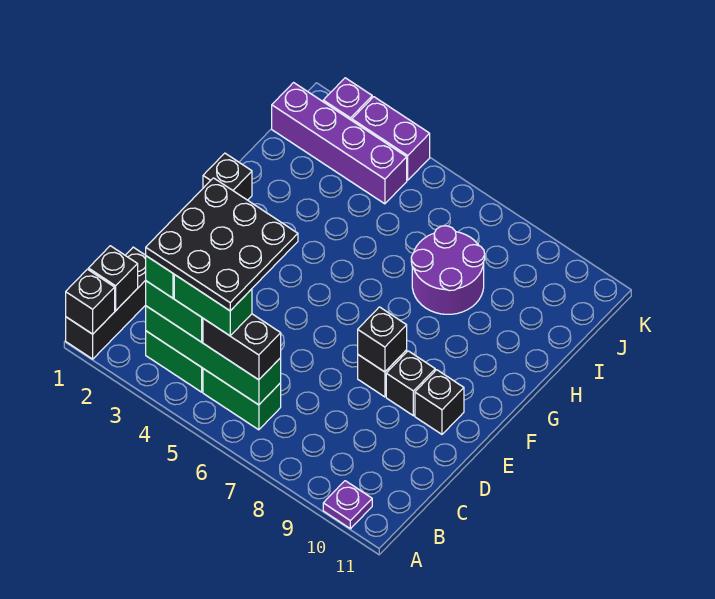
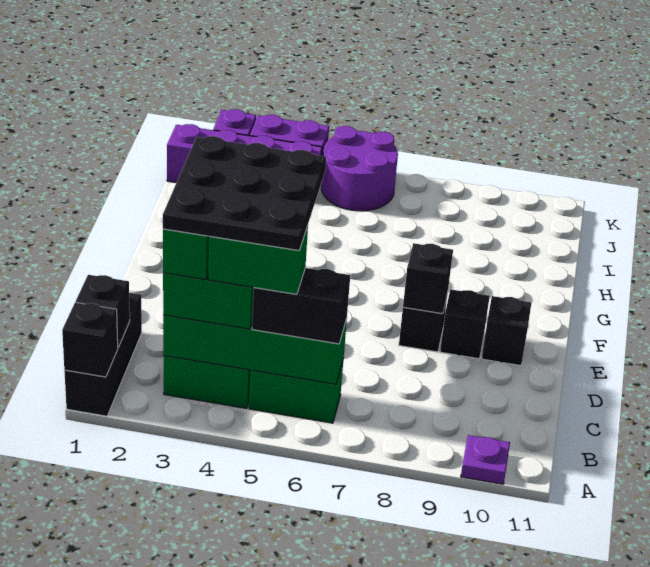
black 1x1 brick [203,153,252,200] -> none
purple 2x2 round brick [411,226,485,314] -> purple 2x2 round brick moved to [321,126,398,211]

